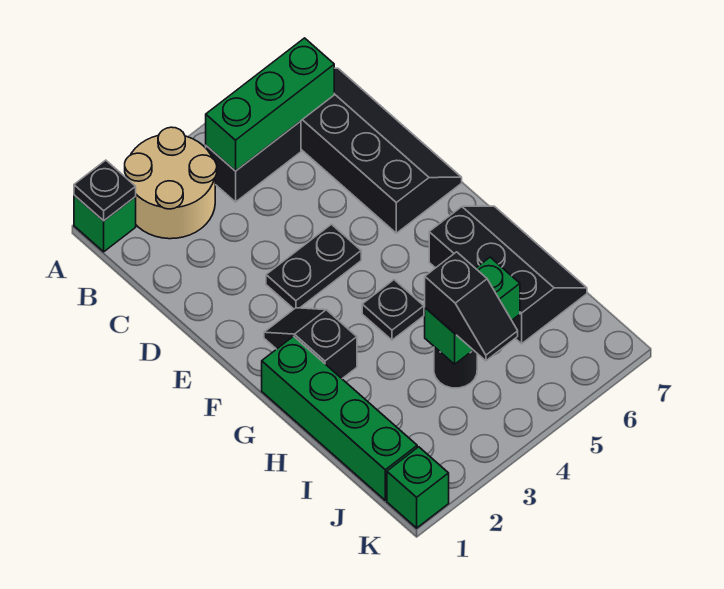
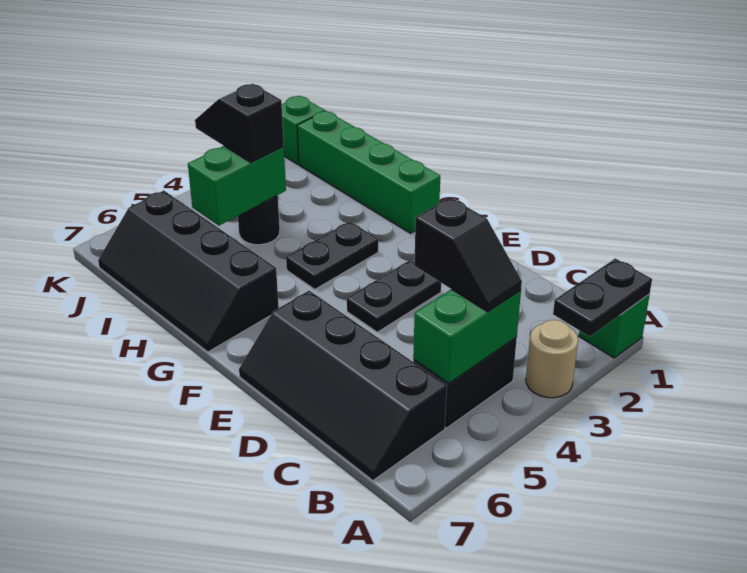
black 1x1 plate [74,160,136,221] -> black 1x2 plate [553,258,652,337]
tan 2x2 round brick [125,127,217,239] -> tan 1x1 round brick [526,320,578,398]
green 1x3 brick [206,38,334,171] -> green 1x2 brick [413,289,521,383]
black 1x2 slope [264,308,357,379] -> black 1x2 slope moved to [414,198,522,312]
black 1x1 plate [362,280,424,340] -> black 1x2 plate [286,221,378,289]
black 2x3 slope [429,206,587,344] -> black 2x4 slope [98,191,279,352]

